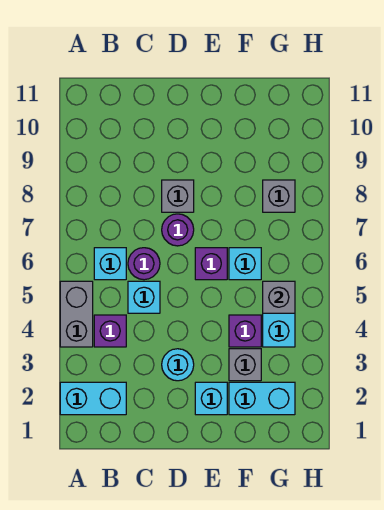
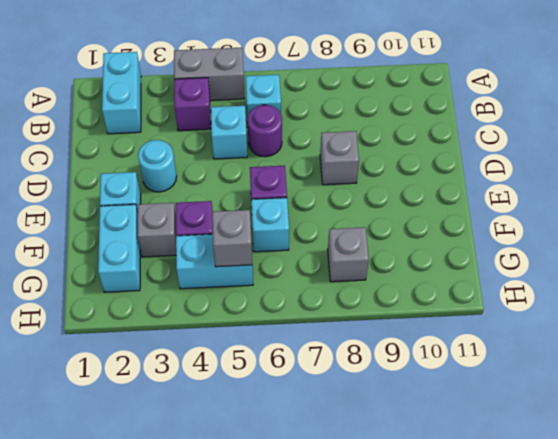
purple 1x1 round brick [162,214,194,246] -> none

